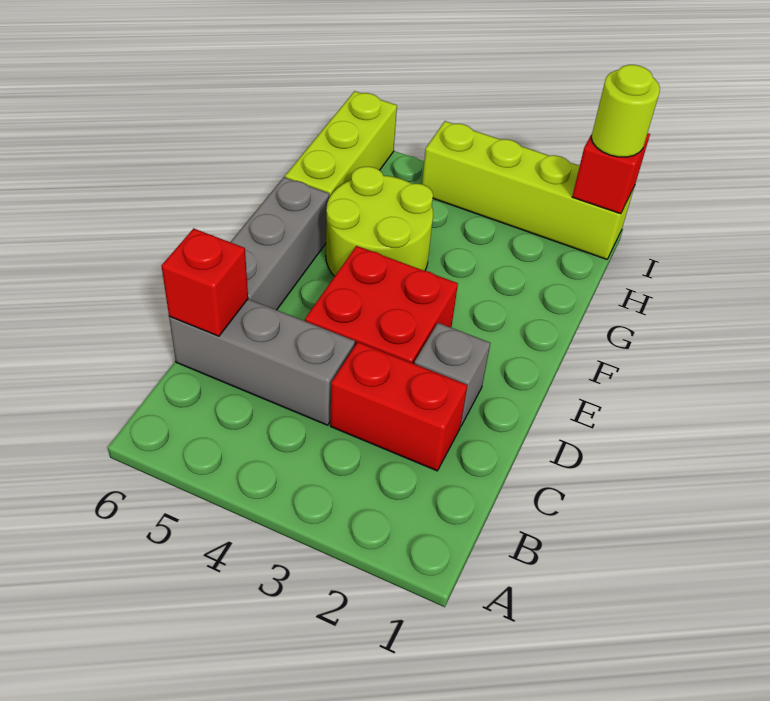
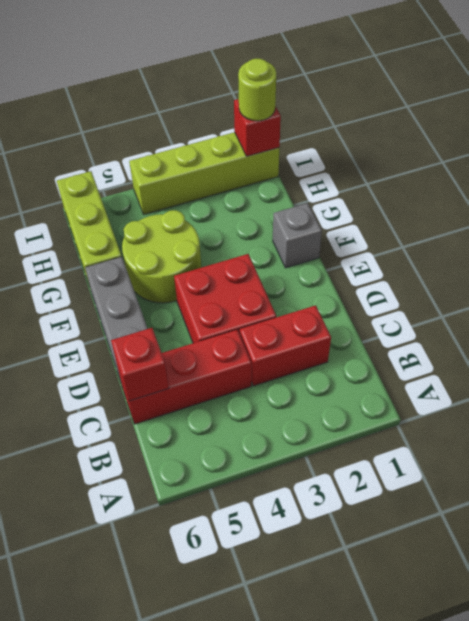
grey 1x3 brick [169,299,355,425] -> red 1x3 brick [118,330,251,424]
grey 1x1 brick [414,323,490,427] -> grey 1x1 brick moved to [273,203,322,268]

